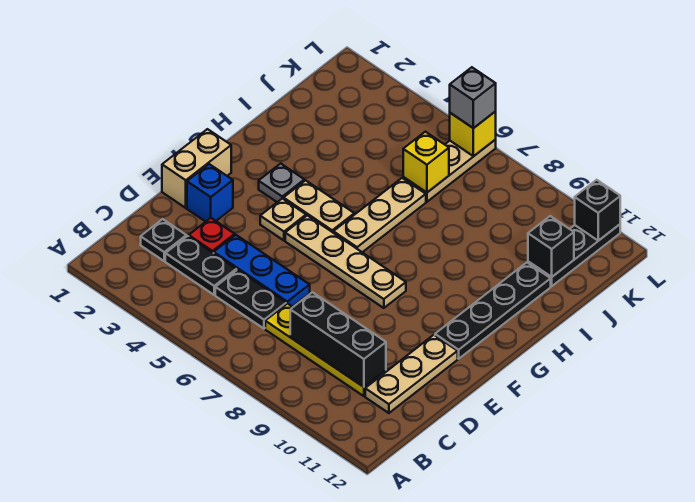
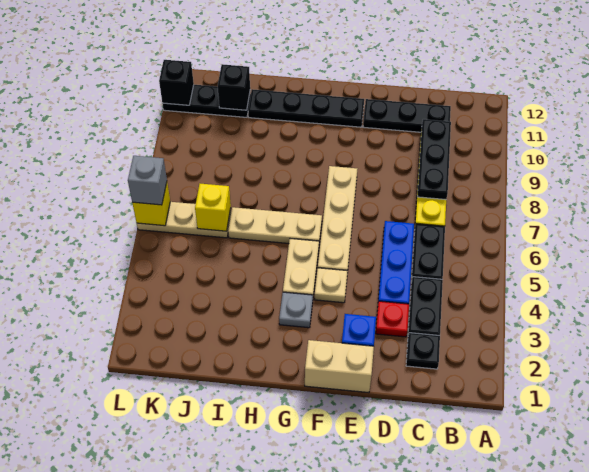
black 1x3 brick [290,292,386,387] -> black 1x3 plate [417,119,451,200]
tan 1x3 plate [365,335,458,413] -> black 1x3 plate [363,99,451,132]

